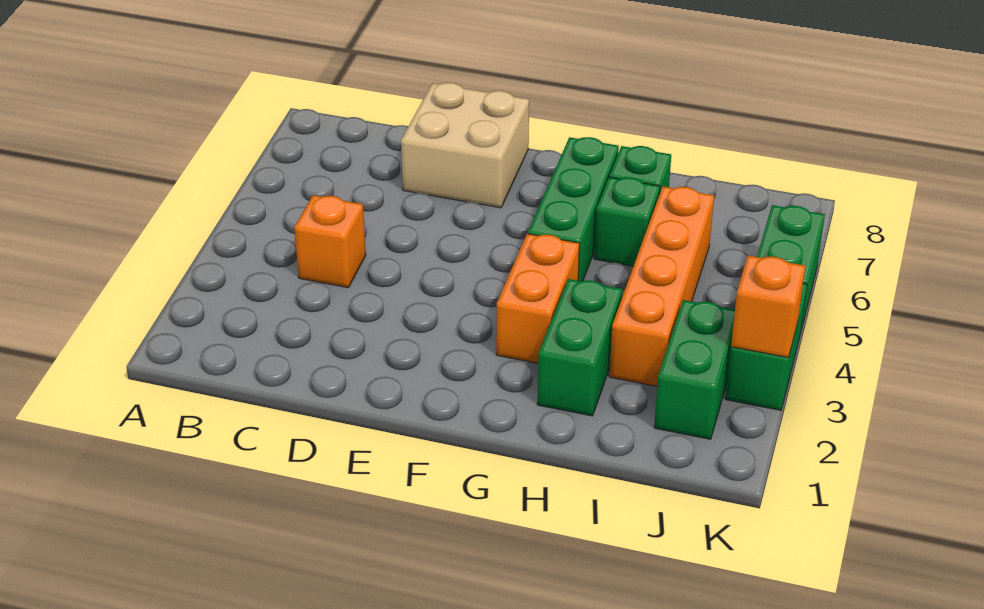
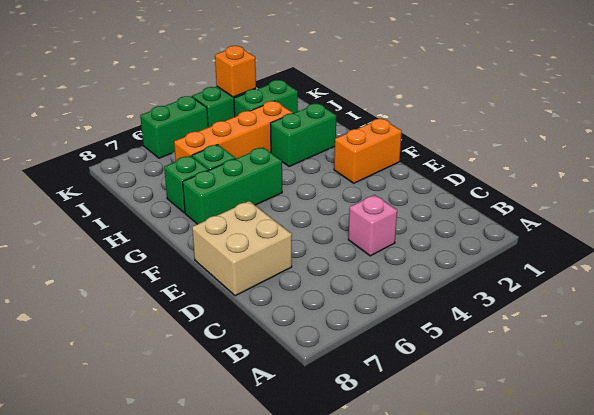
orange 1x1 brick [294,195,366,288] -> pink 1x1 brick [348,195,397,256]
orange 1x2 brick [496,234,580,363] -> orange 1x2 brick moved to [334,118,402,183]

